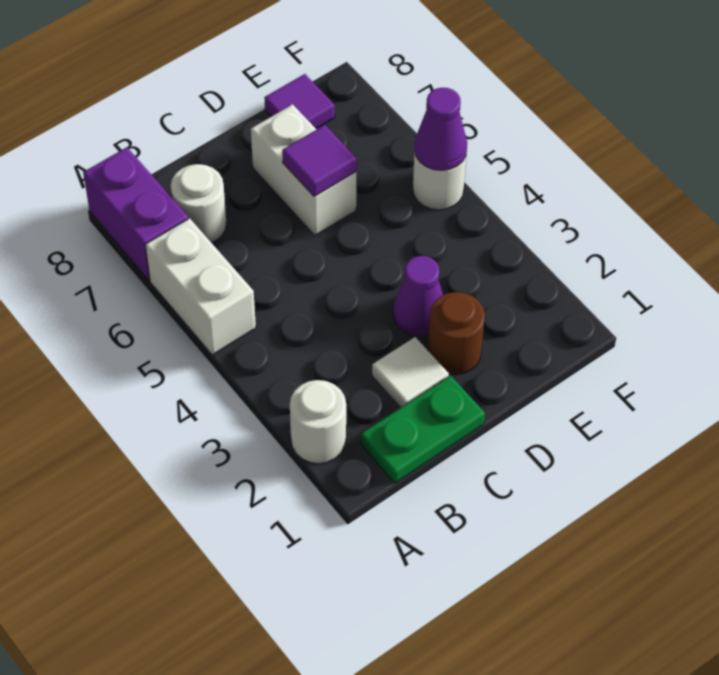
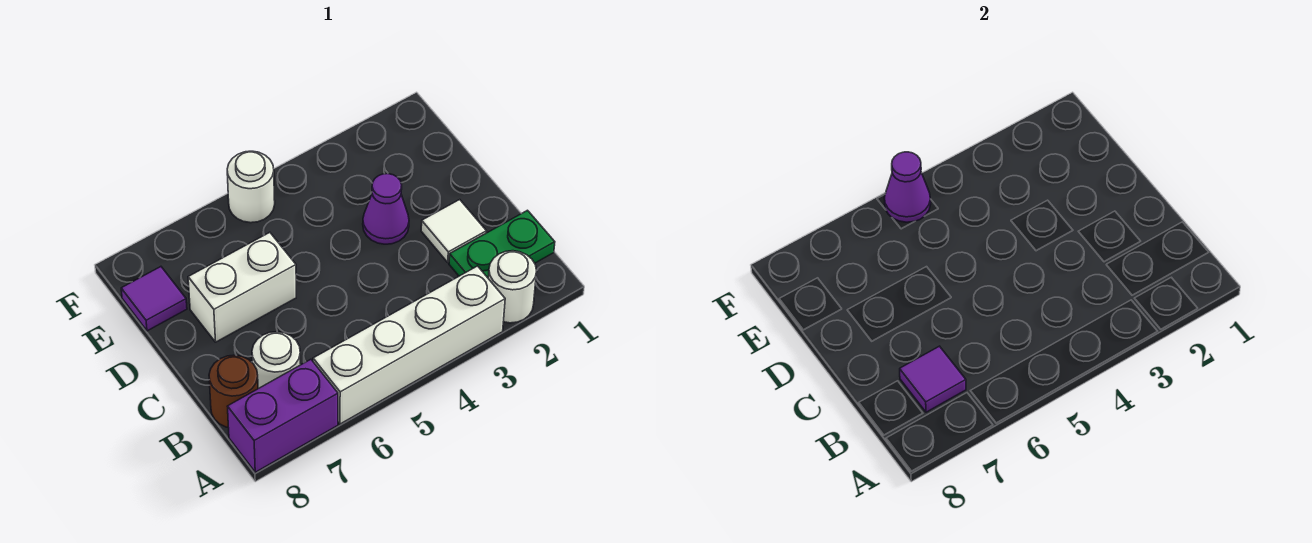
white 1x2 brick [145,218,256,355] -> white 1x4 brick [313,266,505,424]
green 1x2 plate [361,376,485,483] -> green 1x2 plate turned to [449,210,555,278]
brown 1x1 round brick [428,292,485,375] -> brown 1x1 round brick moved to [209,355,258,427]
purple 1x1 tile [282,125,357,196] -> purple 1x1 tile moved to [900,346,966,412]

